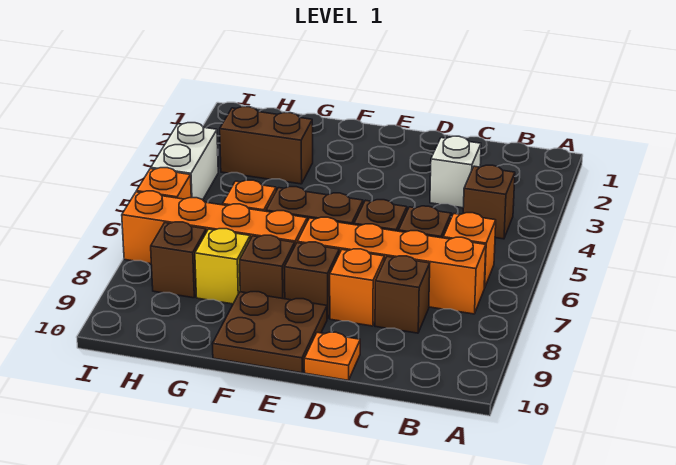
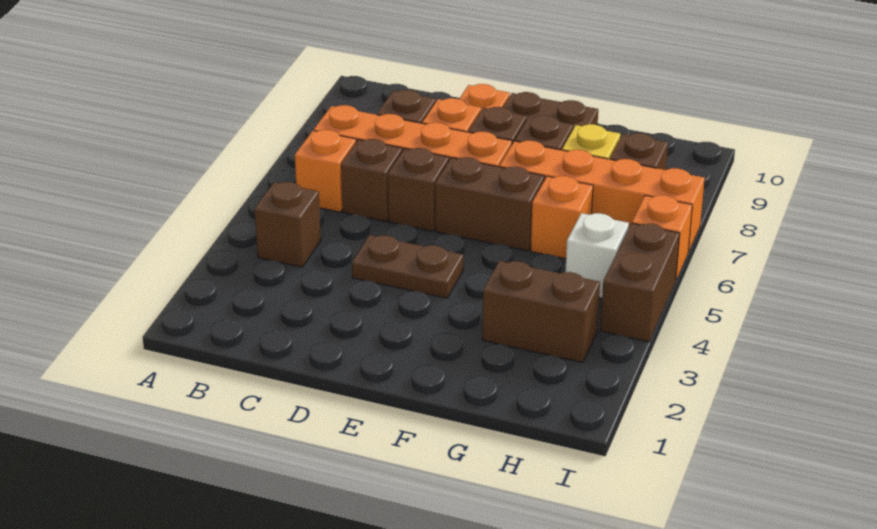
white 1x1 brick [430,136,481,208] -> white 1x1 brick moved to [565,213,629,298]
none -> brown 1x2 plate [352,235,463,298]
white 1x2 brick [151,123,218,200] -> brown 1x2 brick [600,223,680,342]

